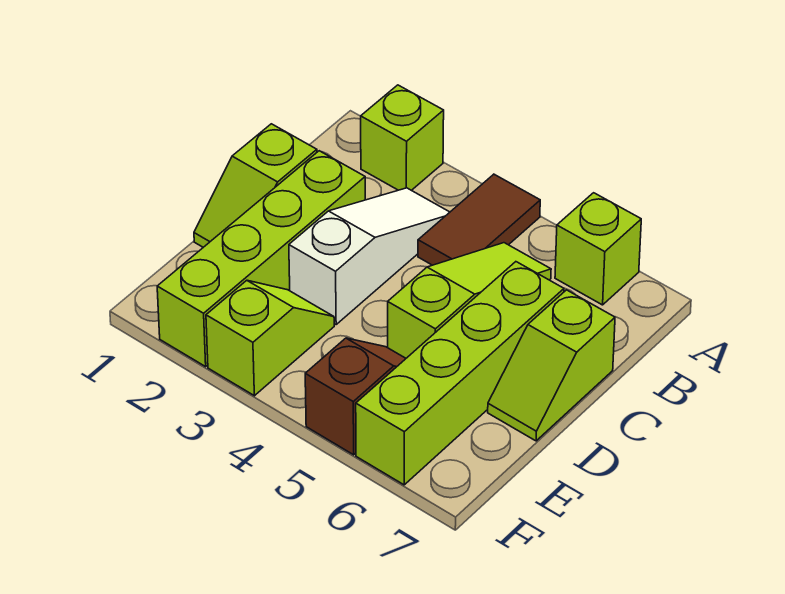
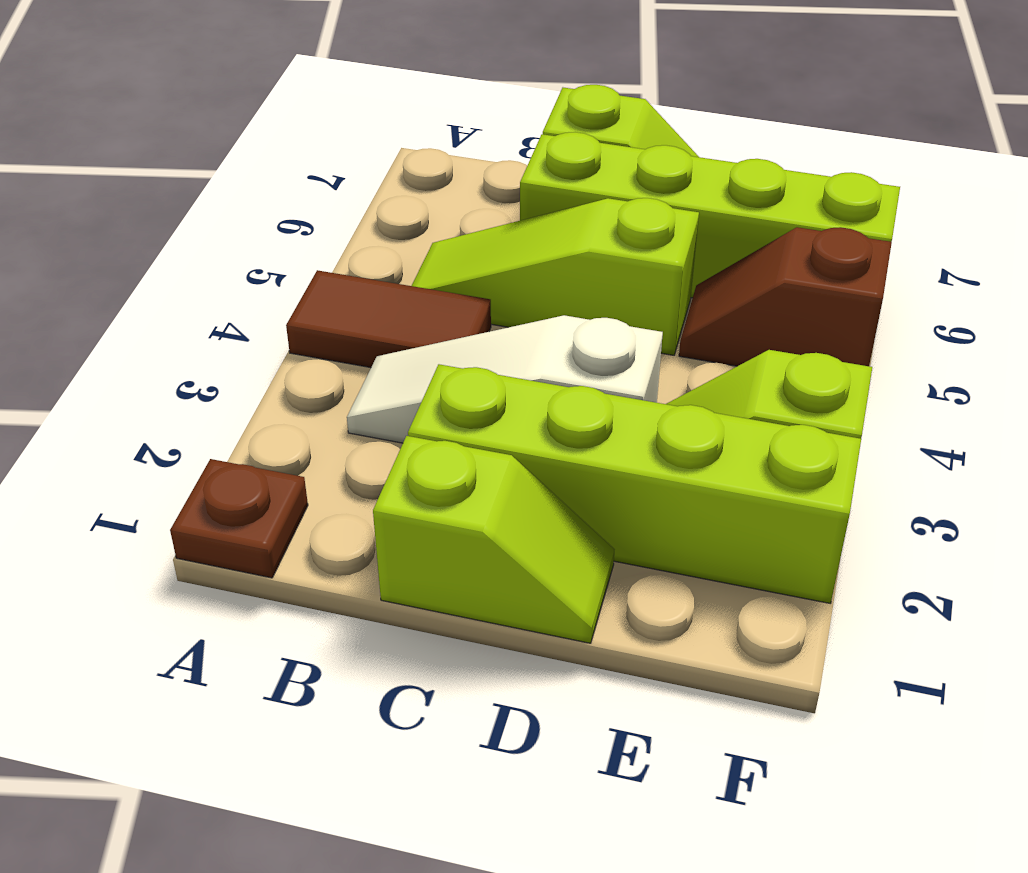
none -> brown 1x1 plate [170,459,308,578]
lime 1x1 brick [361,85,444,190] -> none
lime 1x1 brick [555,193,641,305] -> none

